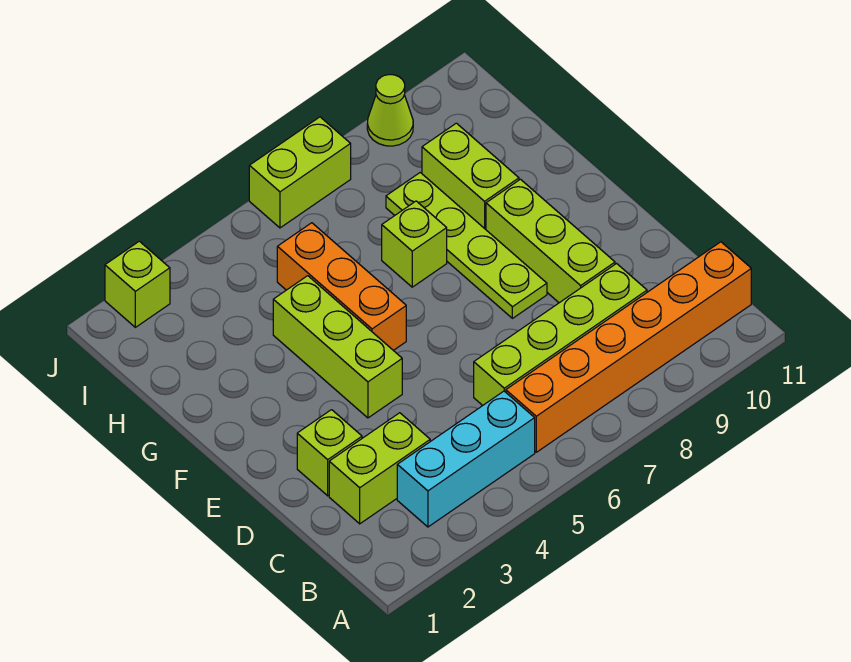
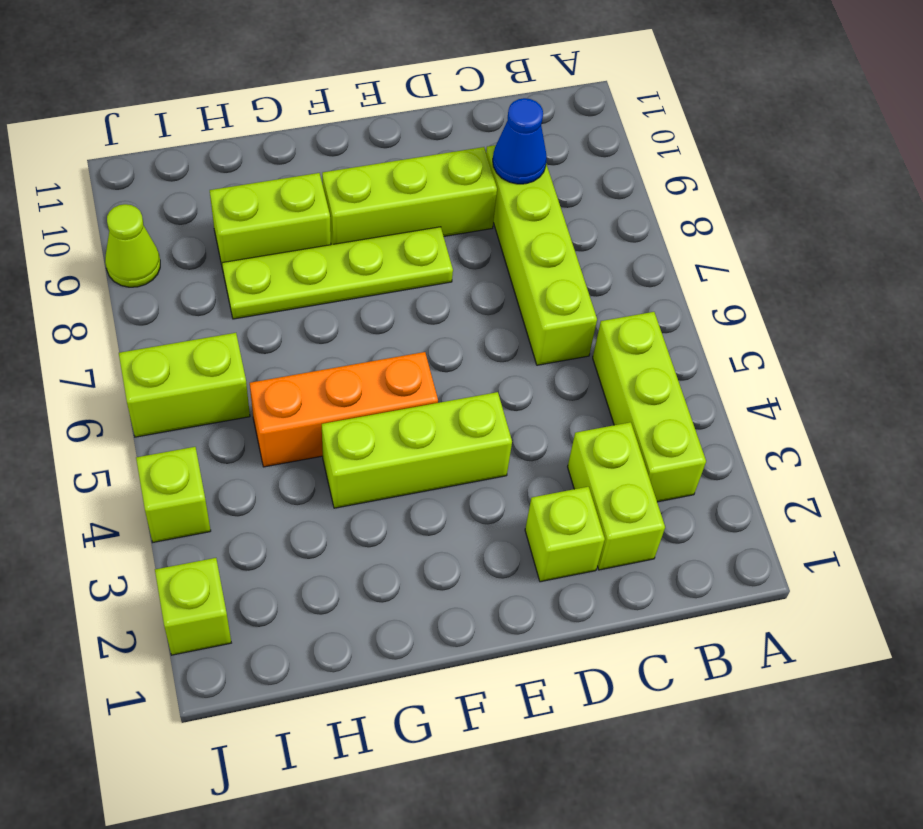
cyan 1x3 brick [397,391,535,527] -> lime 1x3 brick [593,312,706,502]
orange 1x6 brick [506,242,751,452] -> none
none -> blue 1x1 cone [493,98,547,184]
lime 1x1 brick [382,201,447,287] -> lime 1x1 brick moved to [136,447,211,542]
lime 1x2 brick [249,117,351,228] -> lime 1x2 brick turned to [119,333,250,437]

